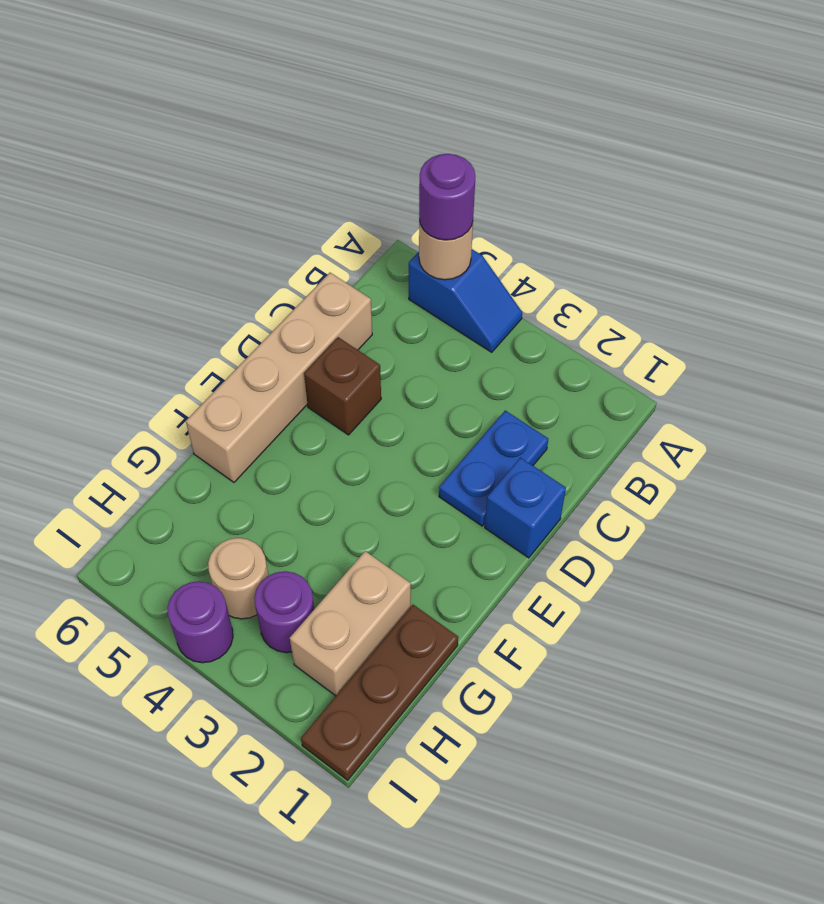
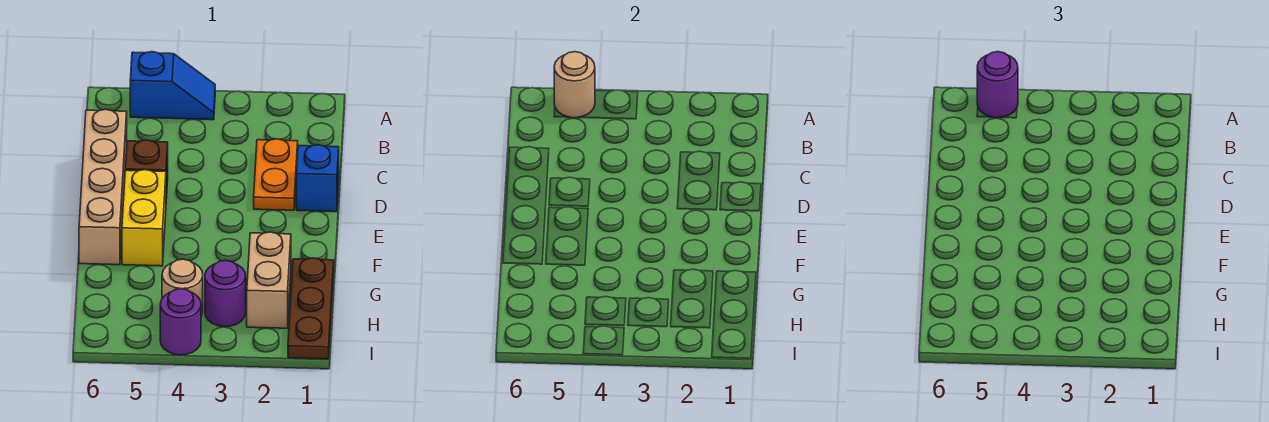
blue 1x2 plate [439,410,548,526] -> orange 1x2 plate [254,139,298,210]
none -> yellow 1x2 brick [122,170,166,266]

